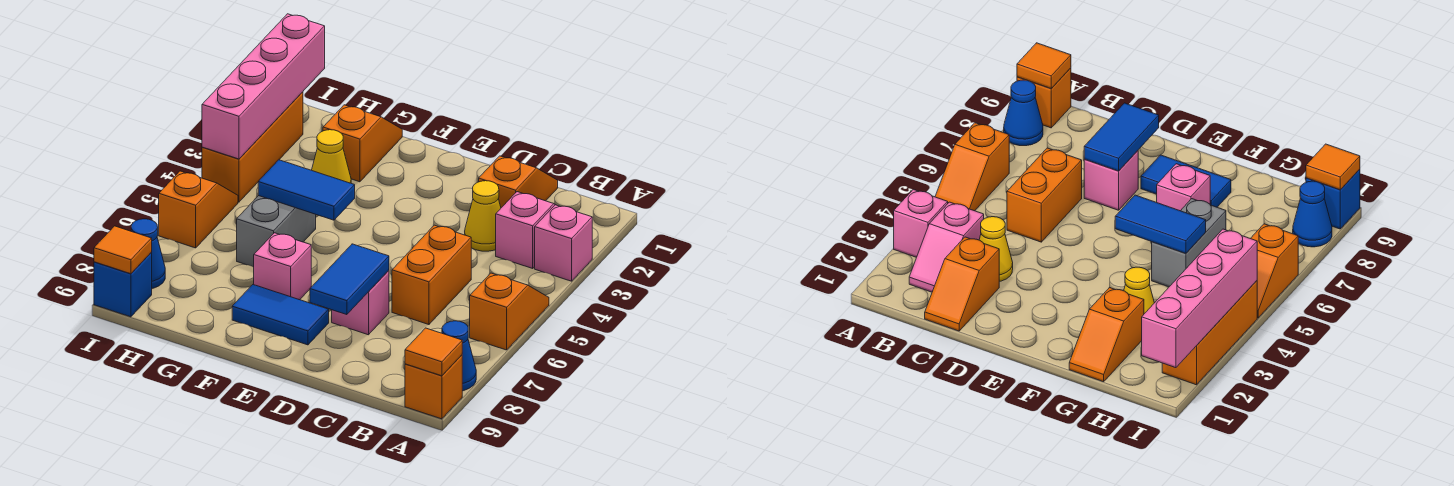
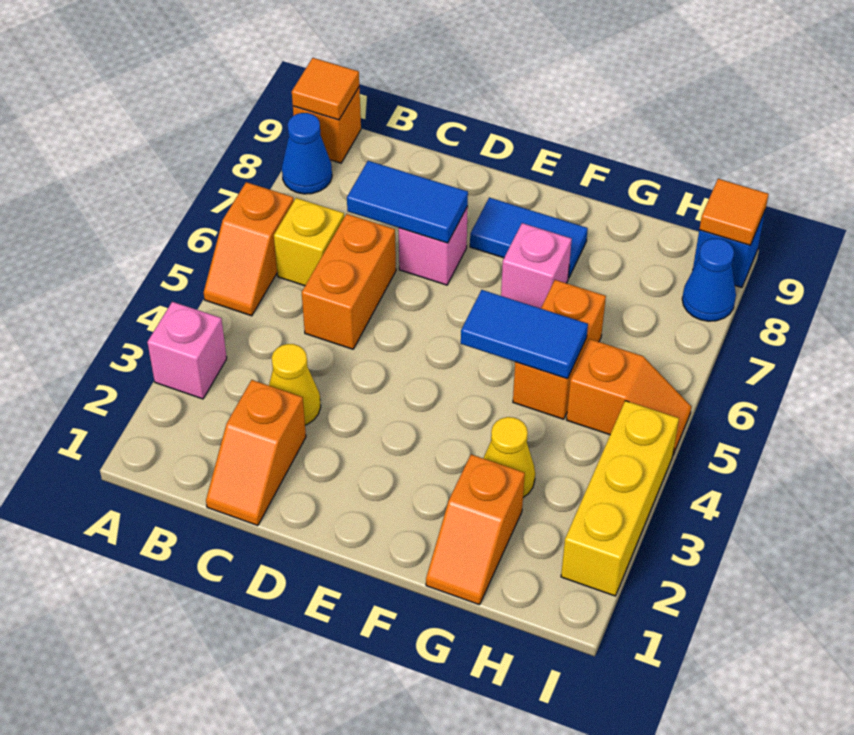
pink 1x2 slope [496,192,555,268] -> none
none -> yellow 1x1 brick [274,198,344,286]
blue 1x2 tile [310,244,389,315] -> blue 1x2 tile turned to [347,161,468,243]
grey 1x2 brick [237,196,316,267] -> orange 1x2 brick [513,280,606,419]
pink 1x4 brick [202,14,325,159] -> none
orange 1x3 brick [202,92,303,202] -> yellow 1x3 brick [561,401,679,596]
orange 1x2 slope [159,171,238,248] -> orange 1x2 slope turned to [567,339,692,454]

